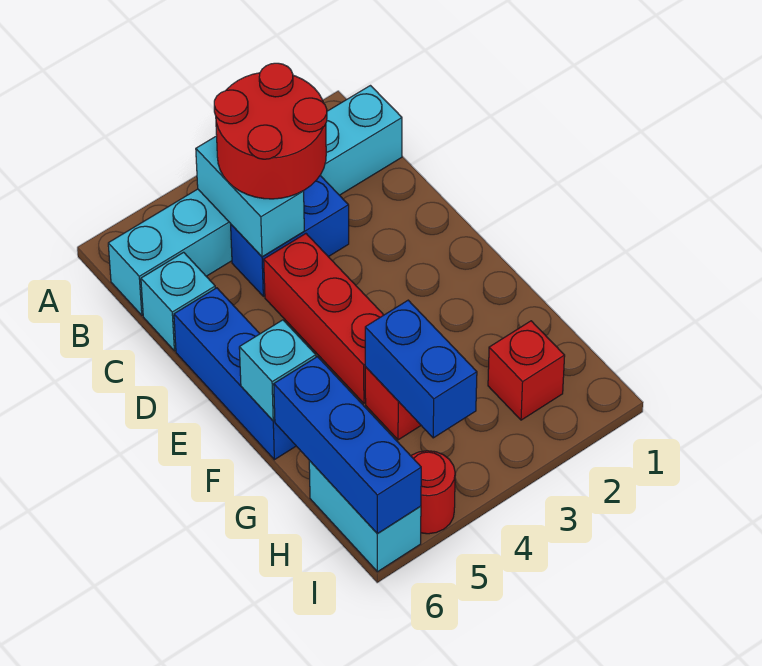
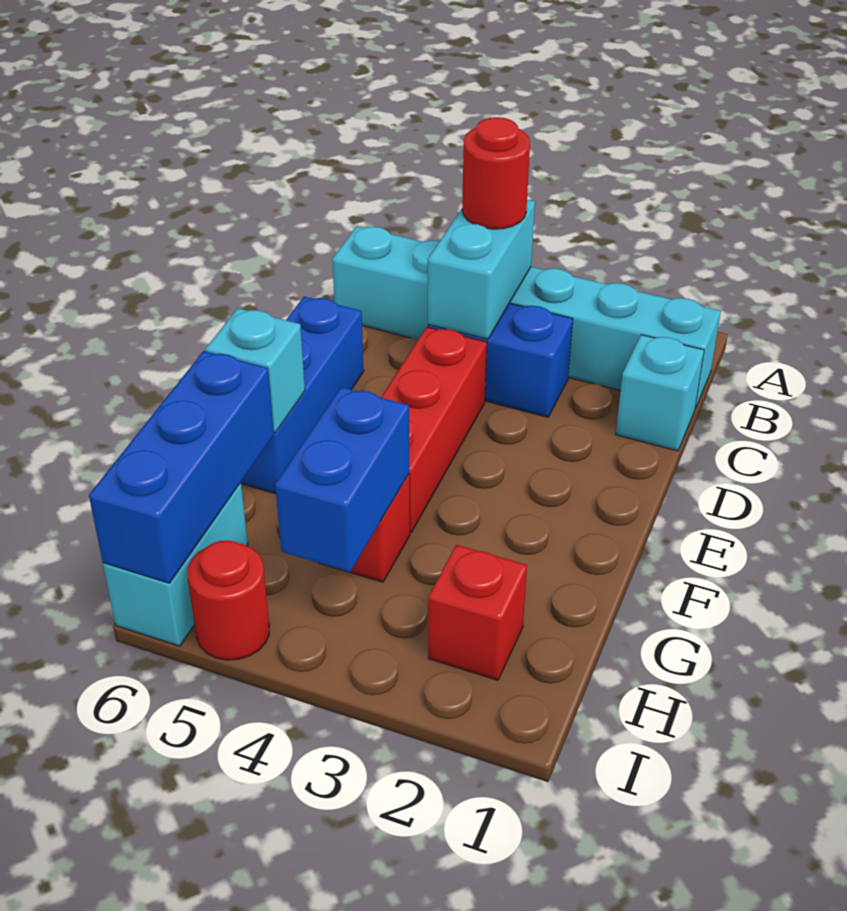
red 2x2 round brick [214,63,327,199] -> red 1x1 round brick [462,117,530,229]
cyan 1x1 brick [141,252,215,351] -> cyan 1x1 brick moved to [616,335,704,451]

